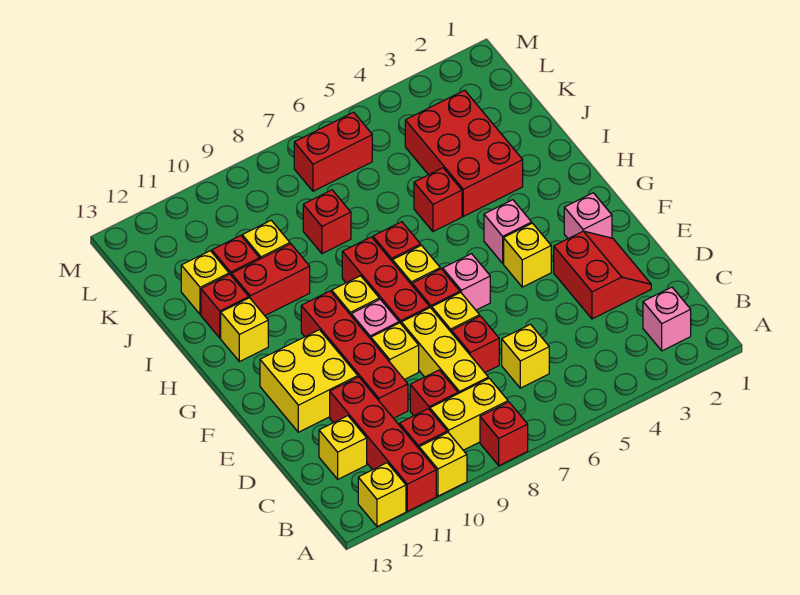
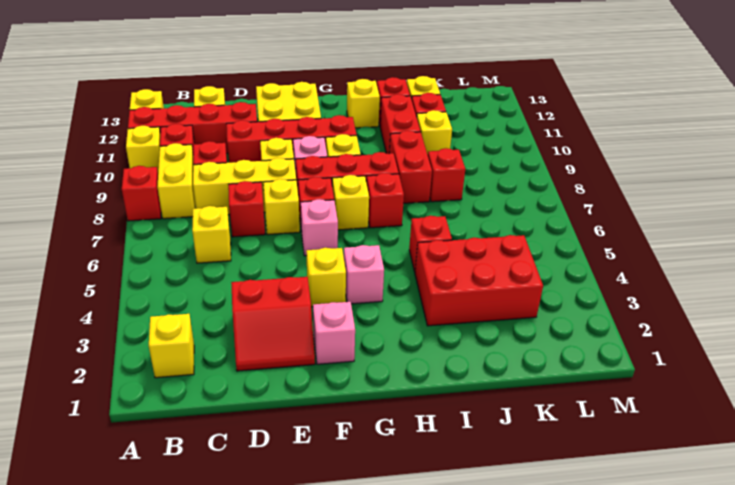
pink 1x1 brick [643,287,691,351] -> yellow 1x1 brick [149,314,194,378]
red 1x2 brick [294,112,372,191] -> red 1x2 brick moved to [389,131,432,203]

